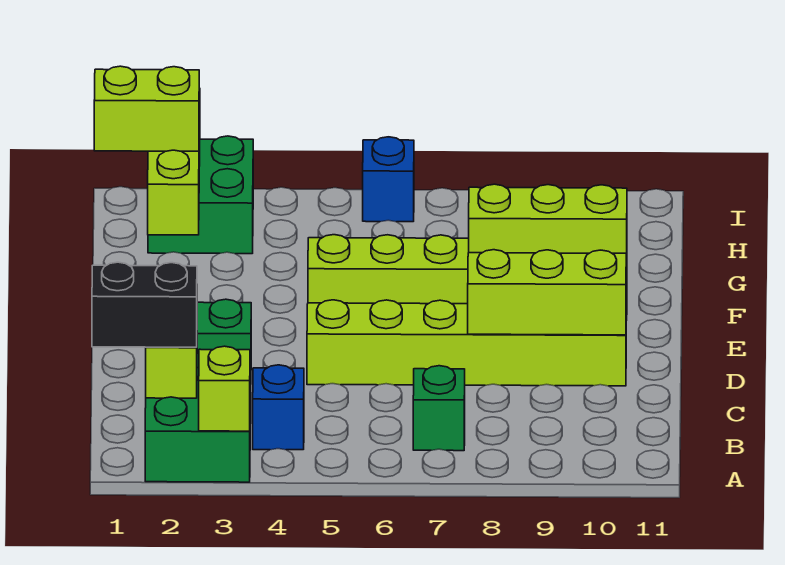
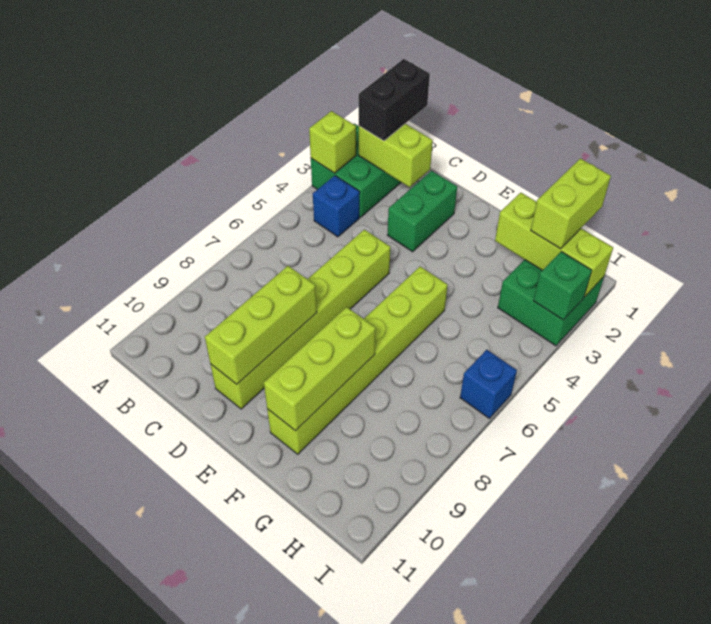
green 1x1 brick [413,366,465,451] -> green 1x1 brick moved to [533,251,592,320]

